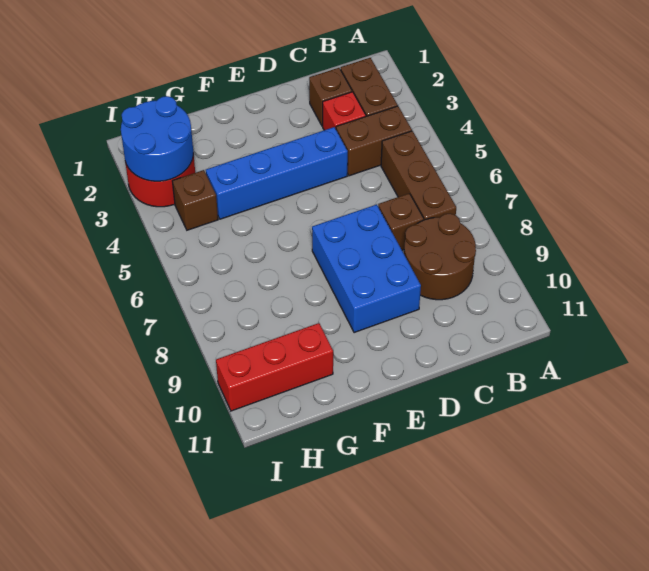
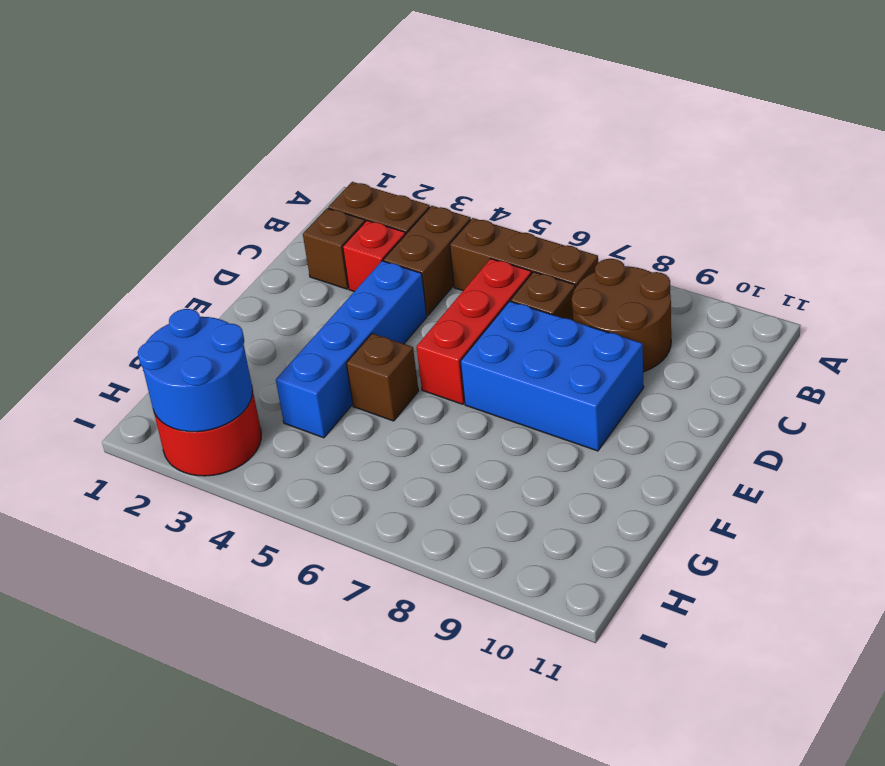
red 1x3 brick [216,323,333,411] -> red 1x3 brick moved to [416,259,532,404]
brown 1x1 brick [172,170,218,230] -> brown 1x1 brick moved to [346,333,419,421]

